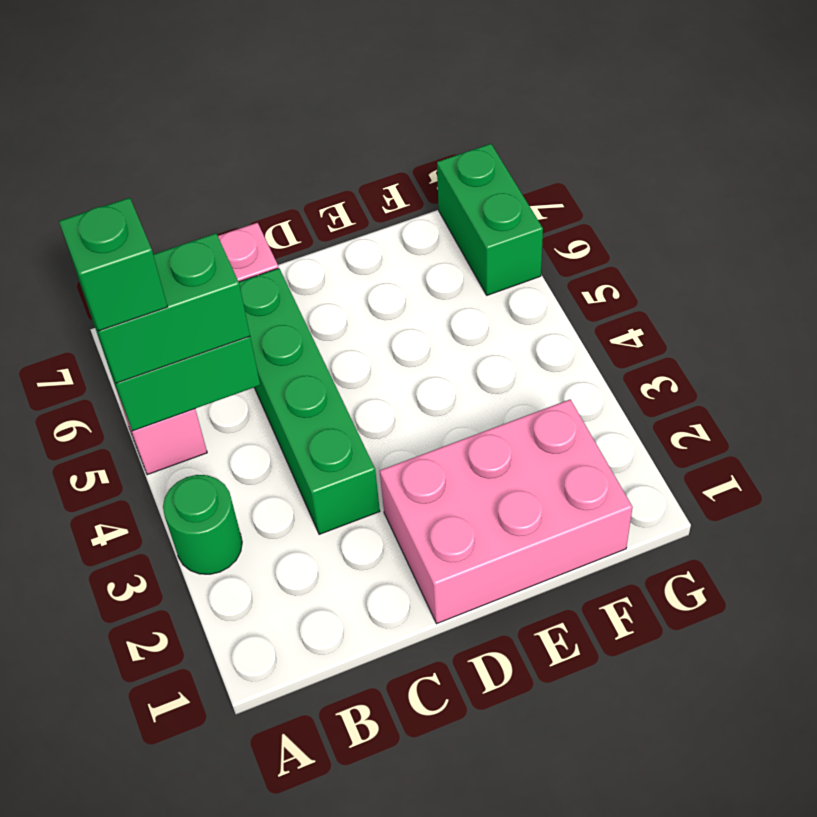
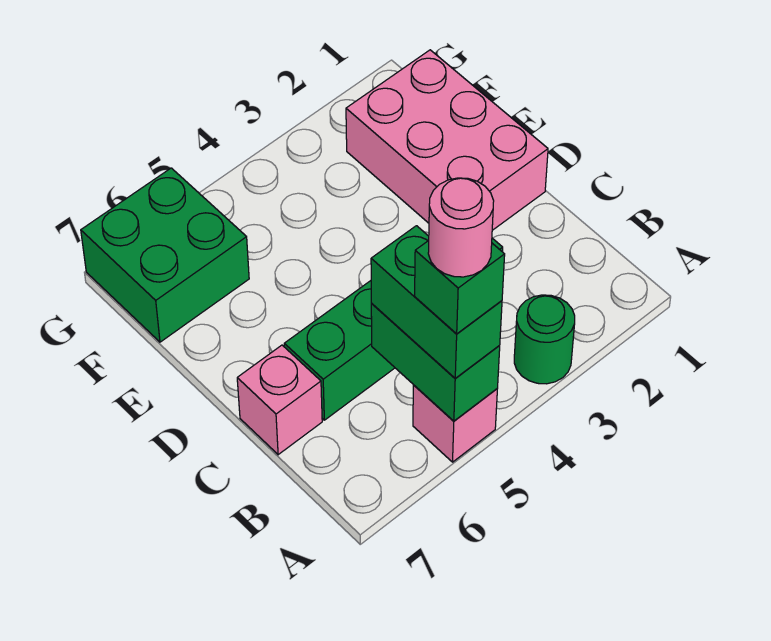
none -> pink 1x1 round brick [428,178,494,277]
green 1x2 brick [437,144,543,295] -> green 2x2 brick [81,168,249,342]

